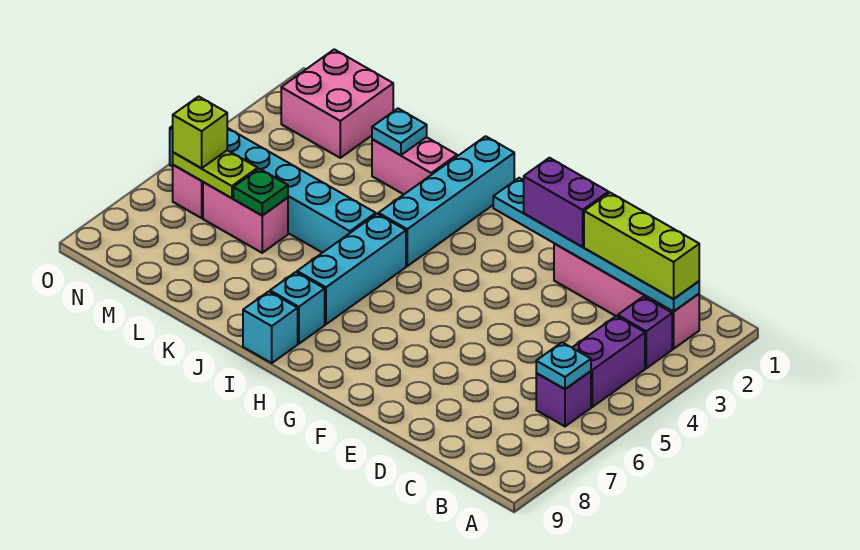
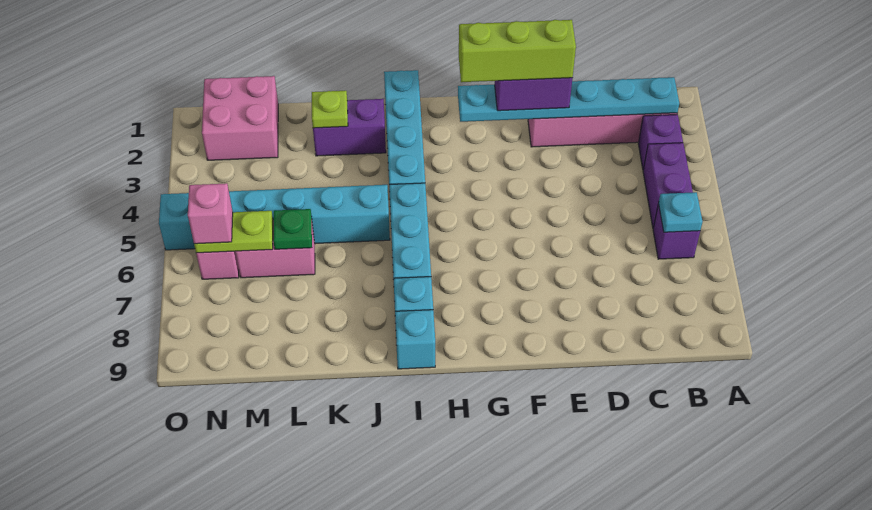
lime 1x3 brick [584,193,699,299] -> lime 1x3 brick moved to [459,20,576,82]
pink 1x2 brick [372,137,457,194] -> purple 1x2 brick [313,99,386,156]
cyan 1x1 plate [372,109,427,155] -> lime 1x1 plate [312,91,348,128]
lime 1x1 brick [173,96,227,168] -> pink 1x1 brick [188,183,233,244]

